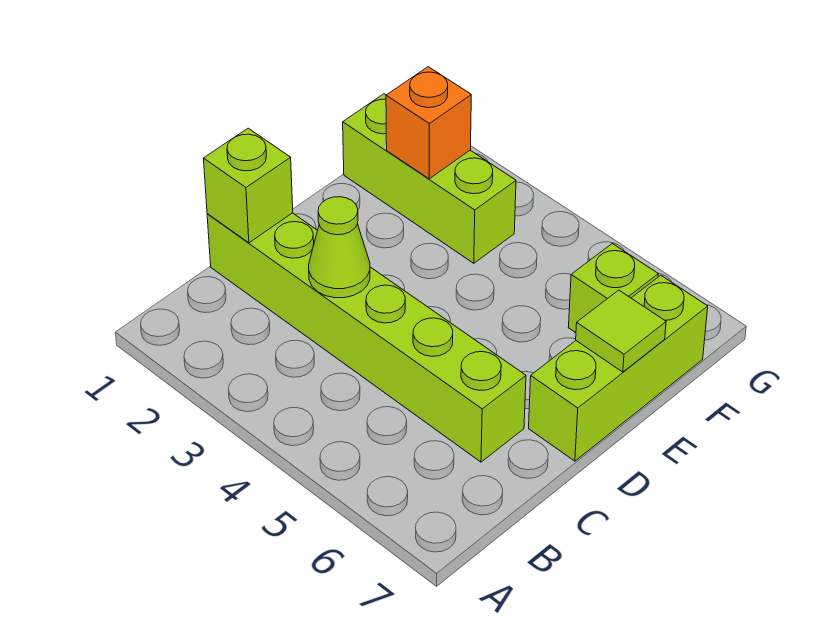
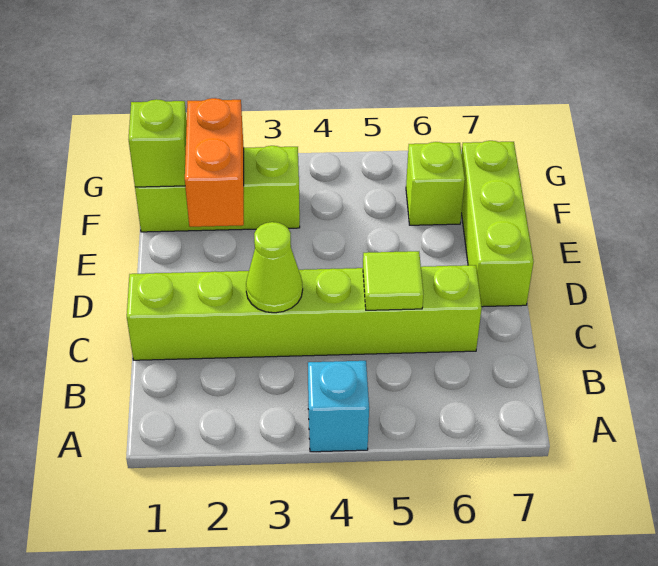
none -> cyan 1x1 brick [308,361,369,452]
lime 1x1 brick [203,128,293,243] -> lime 1x1 brick moved to [128,99,187,187]
lime 1x1 tile [576,290,666,372] -> lime 1x1 tile moved to [363,251,424,310]
orange 1x1 brick [386,67,471,179] -> orange 1x2 brick [185,98,244,227]

